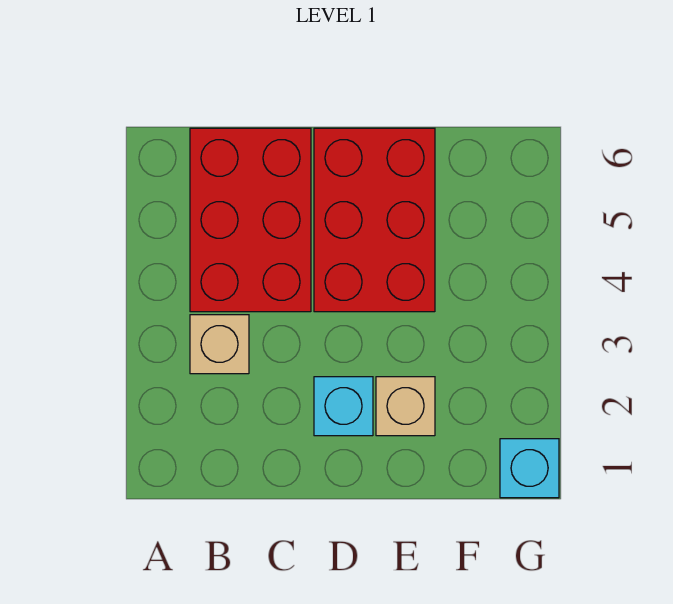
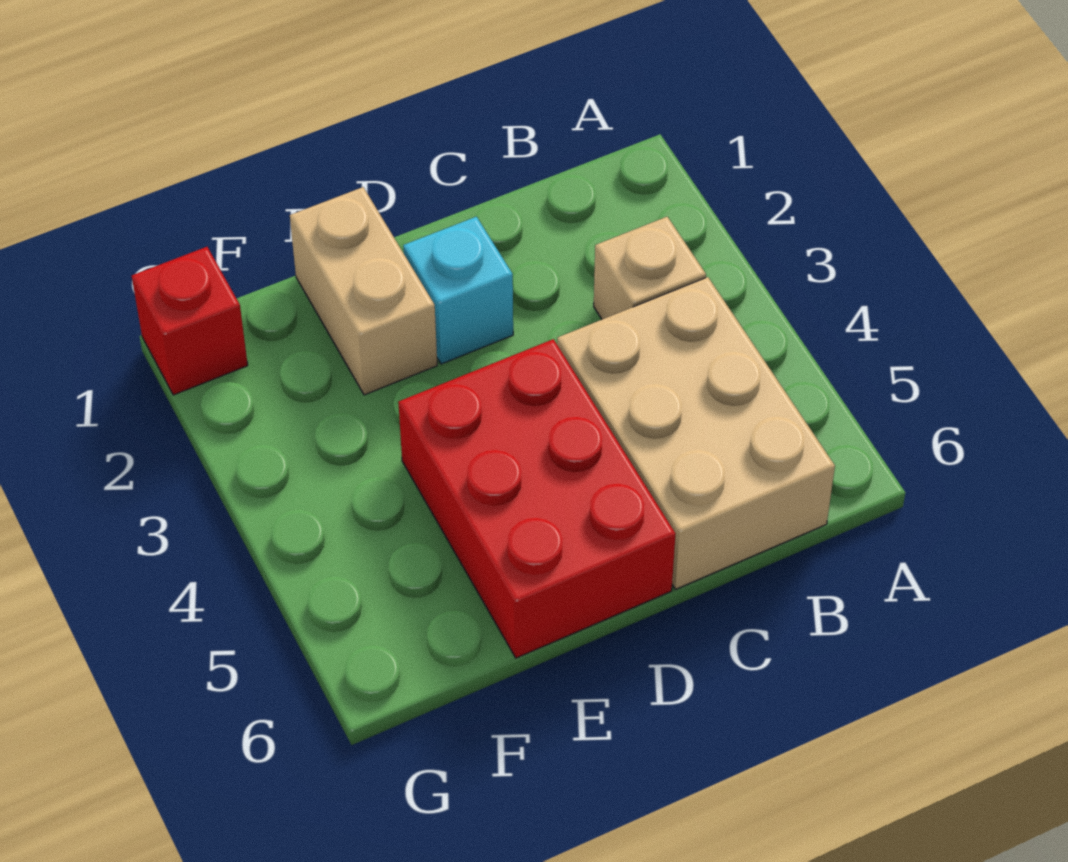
red 2x3 brick [190,128,311,312] -> tan 2x3 brick [557,277,835,589]
tan 1x1 brick [376,377,435,436] -> tan 1x2 brick [290,187,437,395]
cyan 1x1 brick [500,439,559,498] -> red 1x1 brick [132,247,248,395]

